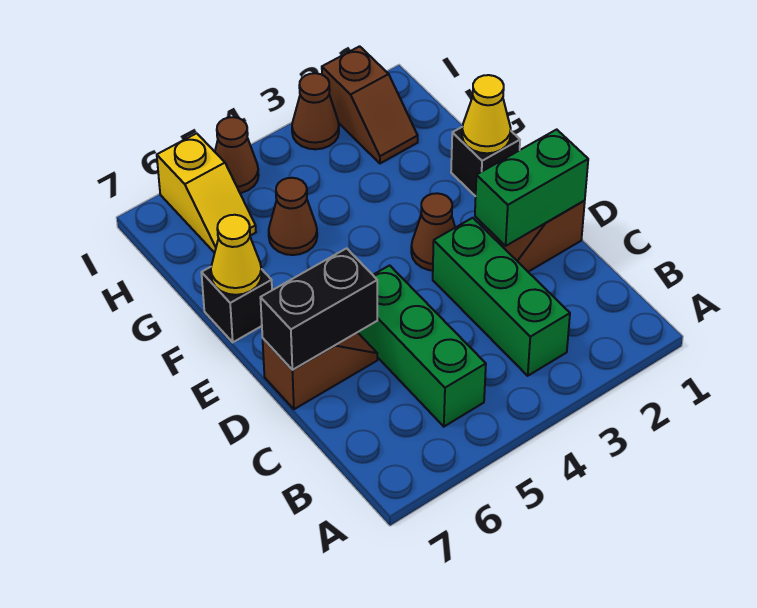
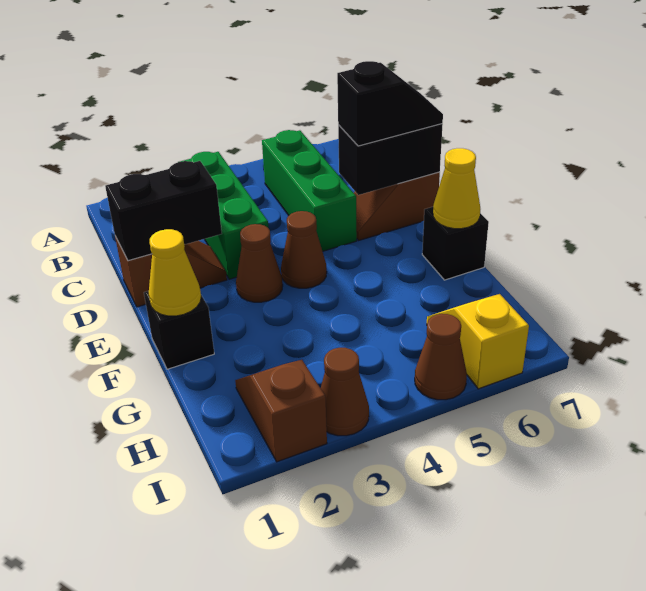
green 1x2 brick [475,129,588,246] -> black 1x2 brick [105,161,222,261]
none -> black 1x2 slope [337,61,443,146]
brown 1x1 cone [269,178,317,255] -> brown 1x1 cone moved to [281,211,327,288]

